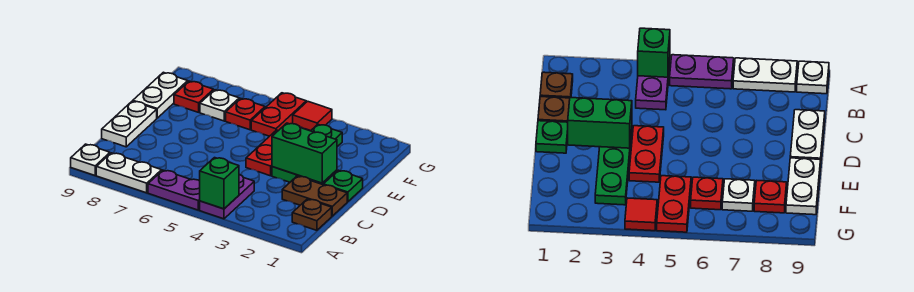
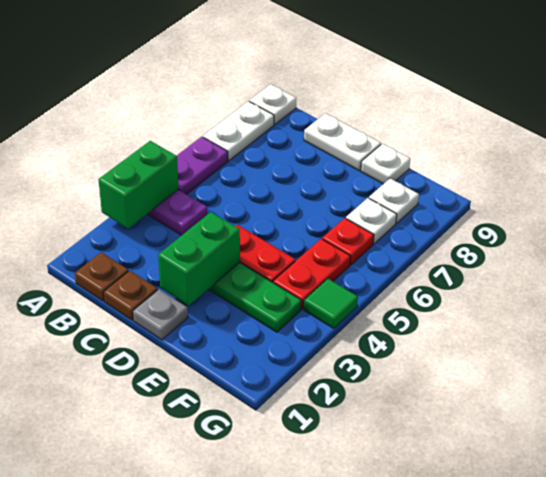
green 1x1 brick [200,158,239,209] -> green 1x2 brick [98,141,179,229]
brown 1x2 plate [282,176,347,216] -> brown 1x1 plate [103,271,158,320]
green 1x1 plate [323,170,363,202] -> grey 1x1 plate [133,289,188,340]
white 1x2 plate [133,72,188,118] -> white 1x1 plate [361,144,410,184]
red 1x2 plate [251,93,306,136] -> red 1x2 plate turned to [273,239,350,309]
red 1x1 plate [174,81,213,112] -> white 1x1 plate [369,178,419,223]
red 1x1 tile [293,101,332,131] -> green 1x1 tile [304,279,358,328]

